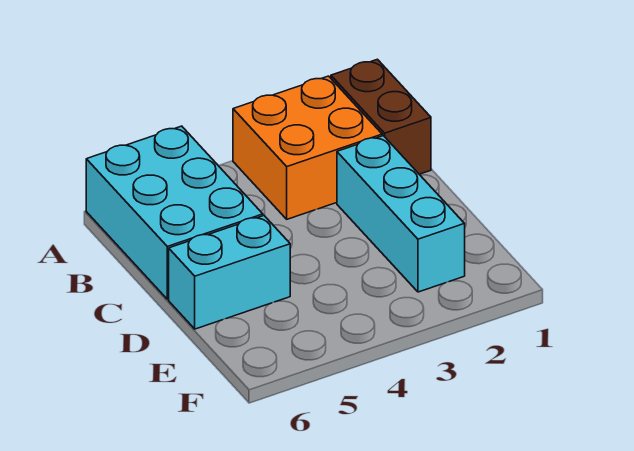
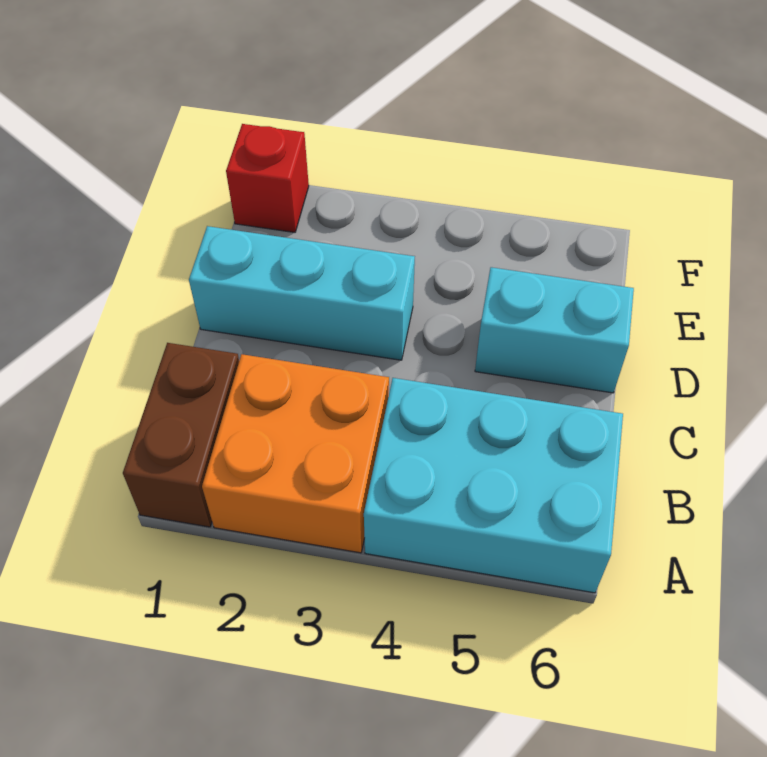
cyan 2x3 brick [86,126,263,299] -> cyan 2x3 brick turned to [364,378,623,593]
cyan 1x3 brick [337,136,465,292] -> cyan 1x3 brick turned to [189,226,415,360]
none -> red 1x1 brick [226,124,309,232]

